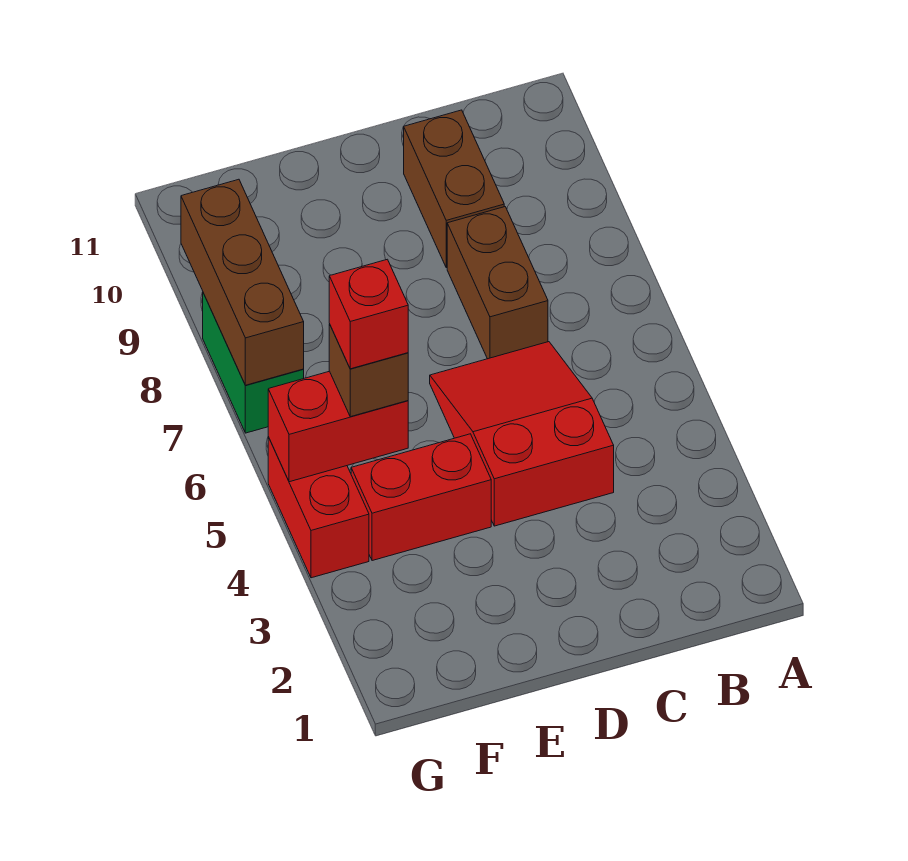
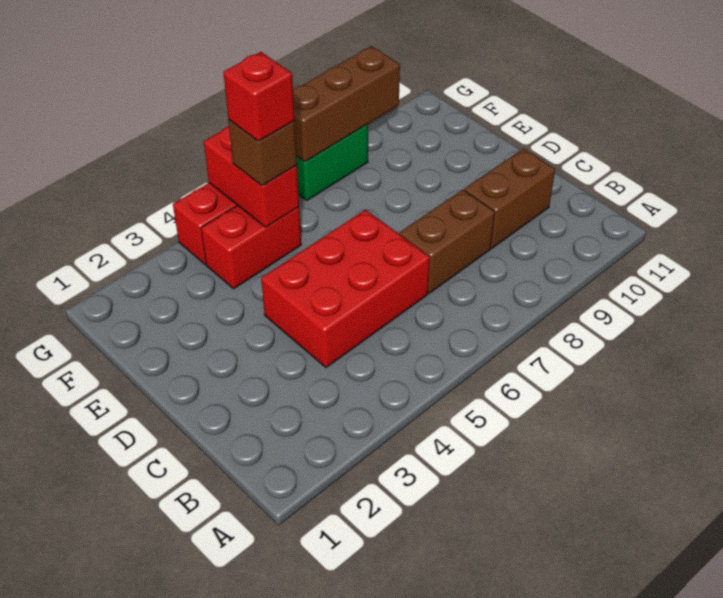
red 2x3 slope [430,342,614,526] -> red 2x3 brick [261,210,430,367]
red 1x2 brick [351,434,491,561] -> red 1x2 brick turned to [201,205,301,289]

